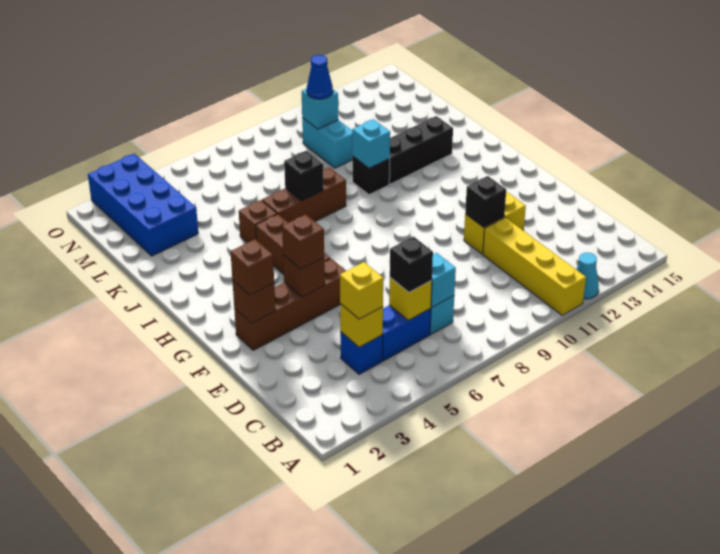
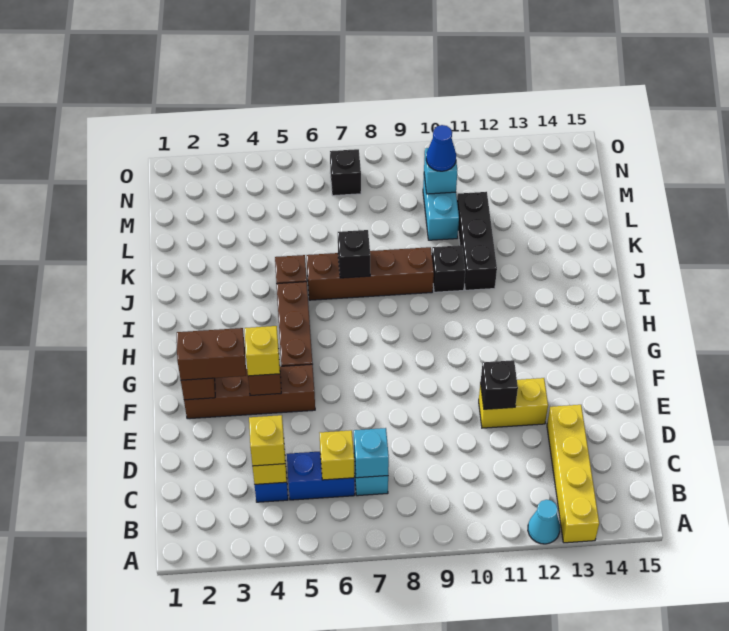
yellow 1x4 brick [483,218,586,315] -> yellow 1x4 brick moved to [547,405,599,543]
black 1x1 brick [390,237,433,292] -> black 1x1 brick moved to [330,149,361,196]
brown 1x1 brick [231,239,274,295] -> brown 1x2 brick [177,328,246,380]
brown 1x1 brick [282,214,324,269] -> yellow 1x1 brick [245,326,280,376]
brown 1x3 brick [262,167,346,223] -> brown 1x4 brick [307,247,434,300]
cyan 1x1 brick [352,119,390,168] -> none
black 1x3 brick [389,116,453,184] -> black 1x3 brick turned to [457,192,497,290]
blue 2x4 brick [88,153,198,256] -> none

